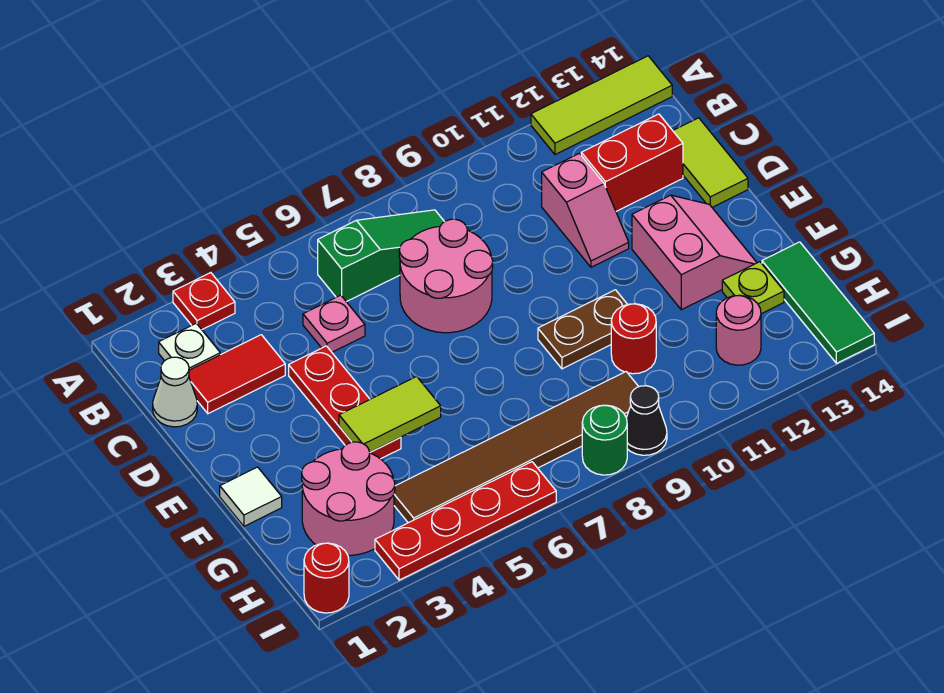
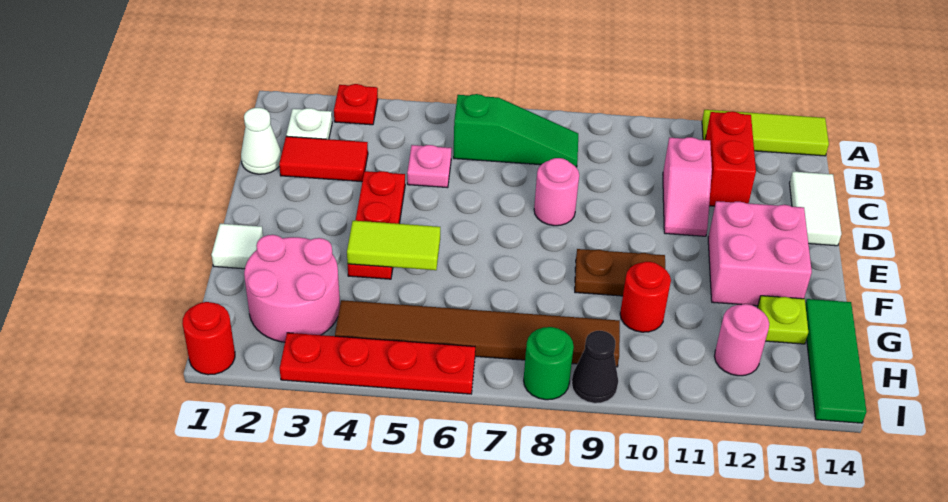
pink 2x2 round brick [399,219,493,333] -> pink 1x1 round brick [534,158,579,226]
red 1x2 brick [581,114,683,211] -> red 1x2 brick turned to [705,111,756,206]
lime 1x2 tile [673,118,748,207] -> white 1x2 tile [789,172,842,246]
pink 2x2 slope [632,195,757,310] -> pink 2x2 brick [708,201,812,306]

